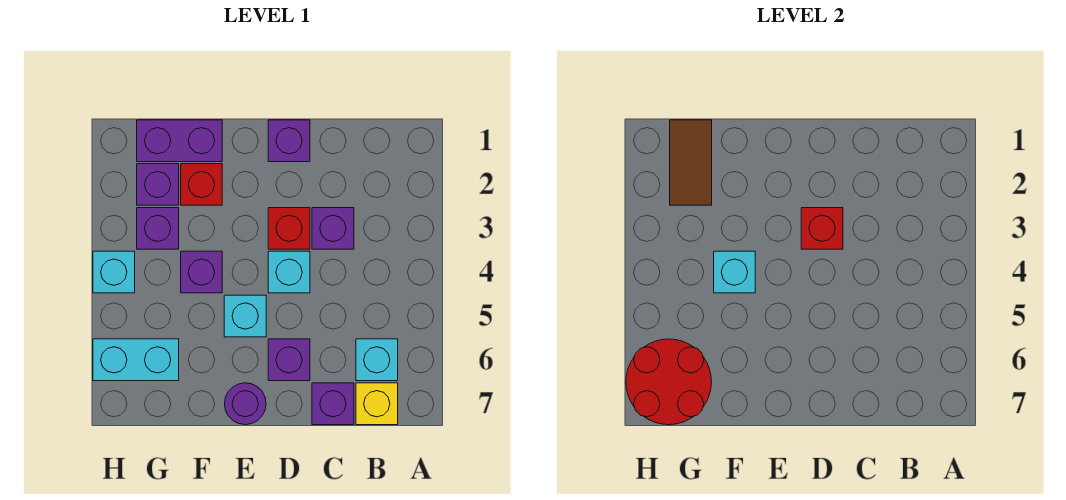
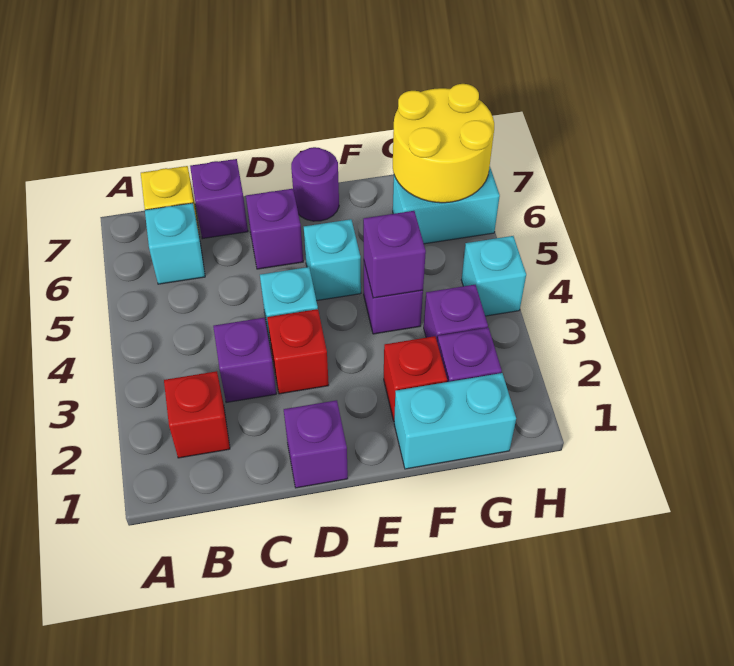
red 1x1 brick [801,208,843,249] -> red 1x1 brick moved to [164,371,230,458]
purple 1x2 brick [137,120,222,162] -> cyan 1x2 brick [394,373,516,469]
cyan 1x1 brick [714,251,755,293] -> purple 1x1 brick [363,211,426,298]
brown 1x2 tile [670,120,712,205] -> none
red 2x2 round brick [626,339,712,425] -> yellow 2x2 round brick [393,84,494,203]

